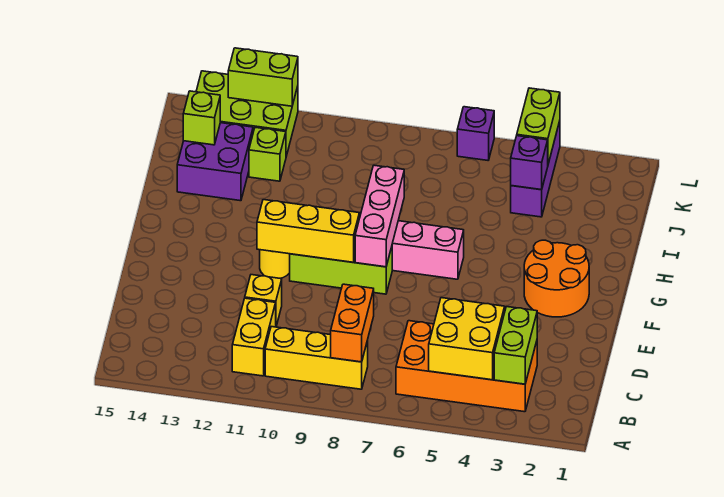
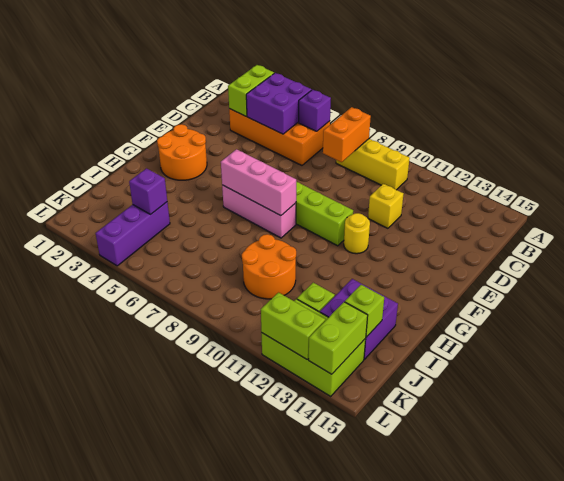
yellow 2x2 brick [429,298,505,380] -> purple 2x2 brick [246,73,312,134]
yellow 1x2 brick [232,298,276,376] -> none
pink 1x3 brick [355,165,404,267] -> pink 1x3 brick turned to [221,149,296,216]
yellow 1x3 brick [257,200,359,262] -> none
none -> orange 2x2 round brick [242,234,296,299]
lime 1x2 brick [517,88,560,164] -> lime 1x2 brick moved to [309,302,368,374]
purple 1x1 brick [457,107,494,160] -> purple 1x1 brick moved to [299,90,331,131]

